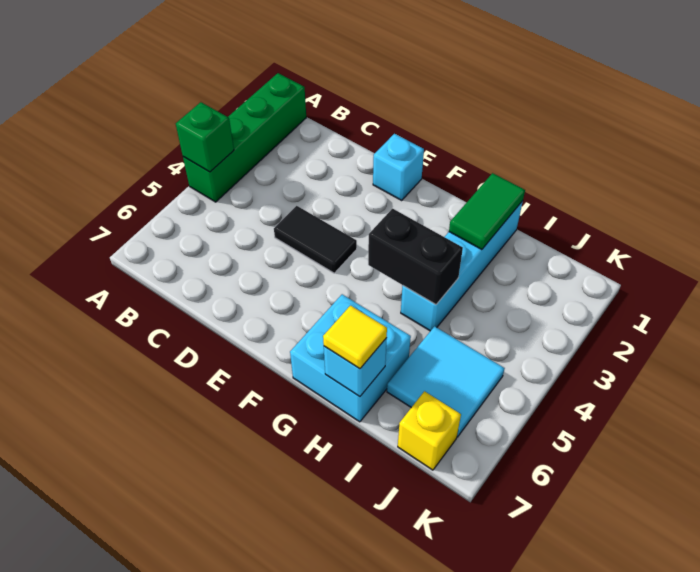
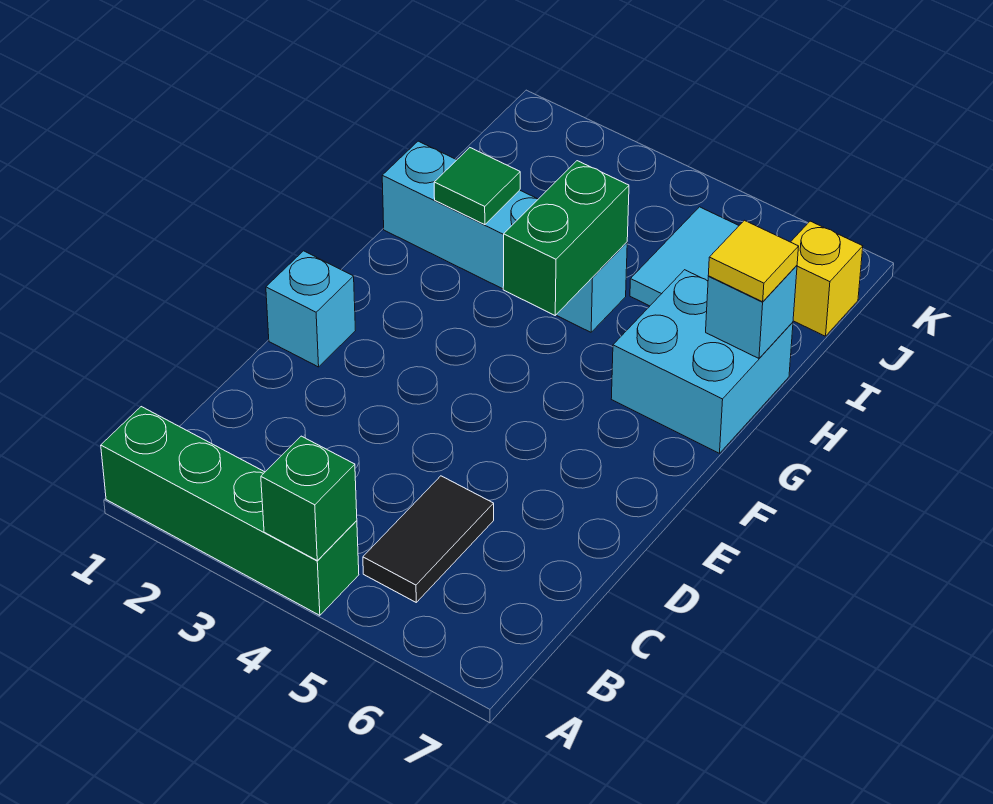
black 1x2 tile [274,206,357,273] -> black 1x2 tile moved to [363,476,494,602]
black 1x2 brick [368,209,463,305] -> green 1x2 brick [503,161,629,315]
green 1x2 tile [449,173,525,250] -> green 1x1 tile [434,148,520,225]

